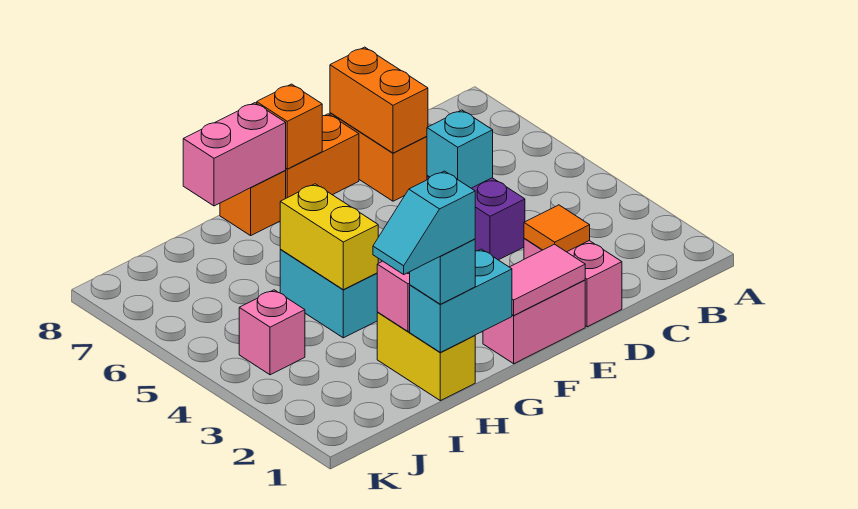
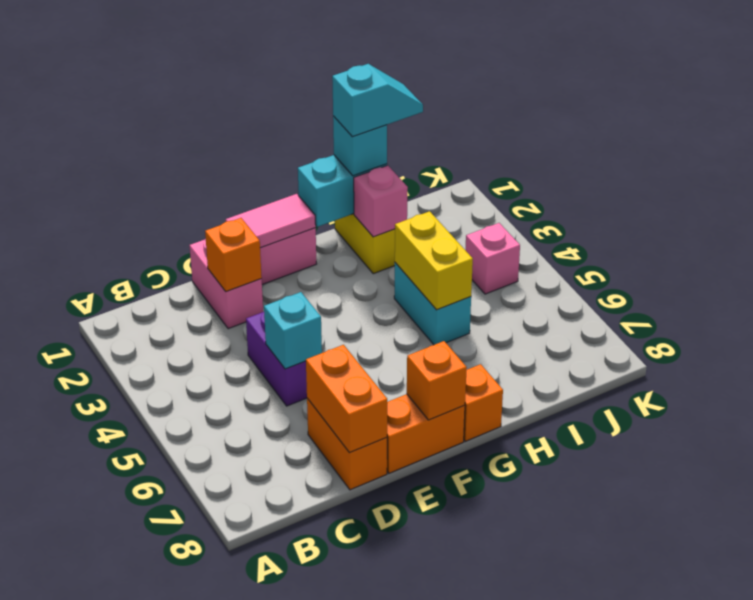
orange 1x1 tile [524,205,590,252] -> orange 1x1 brick [205,218,262,291]
pink 1x2 brick [183,103,286,206] -> none

